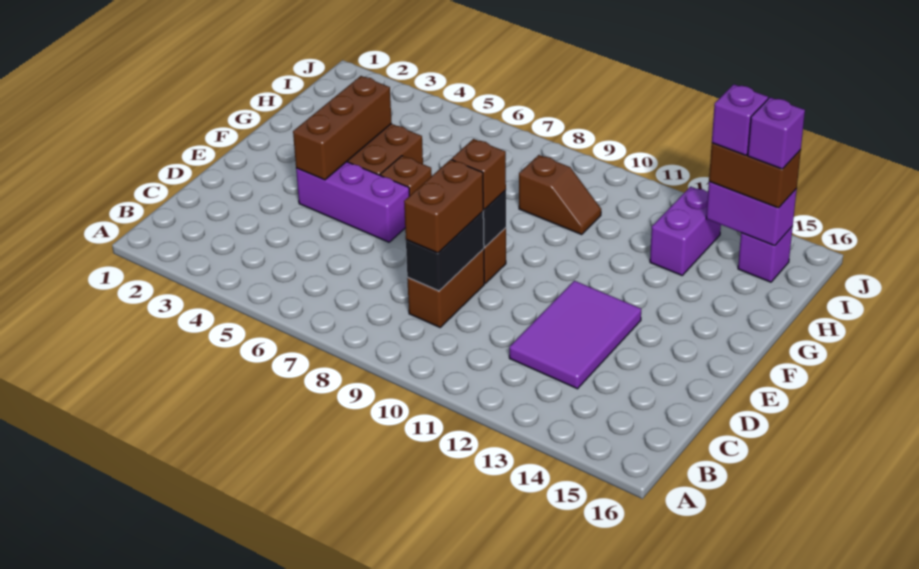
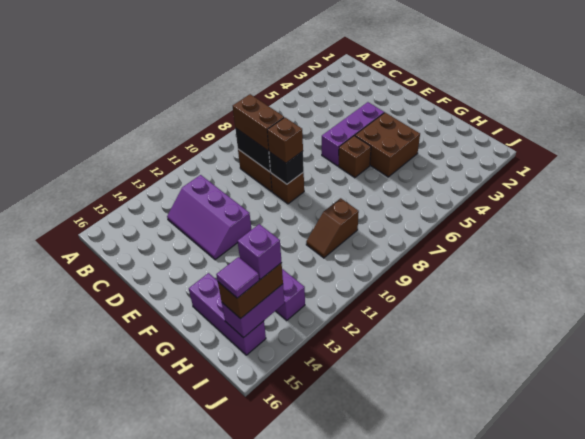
purple 2x3 tile [509,281,641,389] -> purple 2x3 slope [167,175,252,260]
brown 1x3 brick [293,76,392,180] -> none
purple 1x1 brick [738,226,793,282] -> purple 1x3 brick [189,273,266,355]
purple 1x1 brick [748,97,805,169] -> purple 1x1 tile [216,257,259,298]

